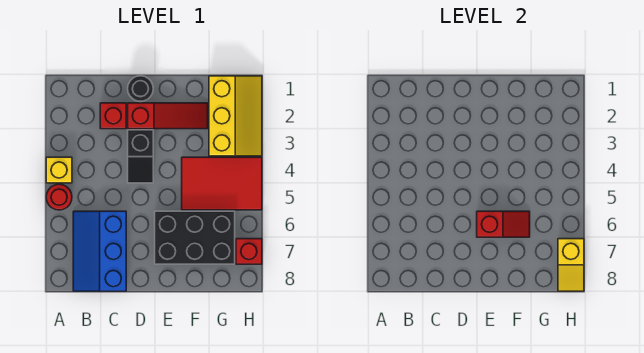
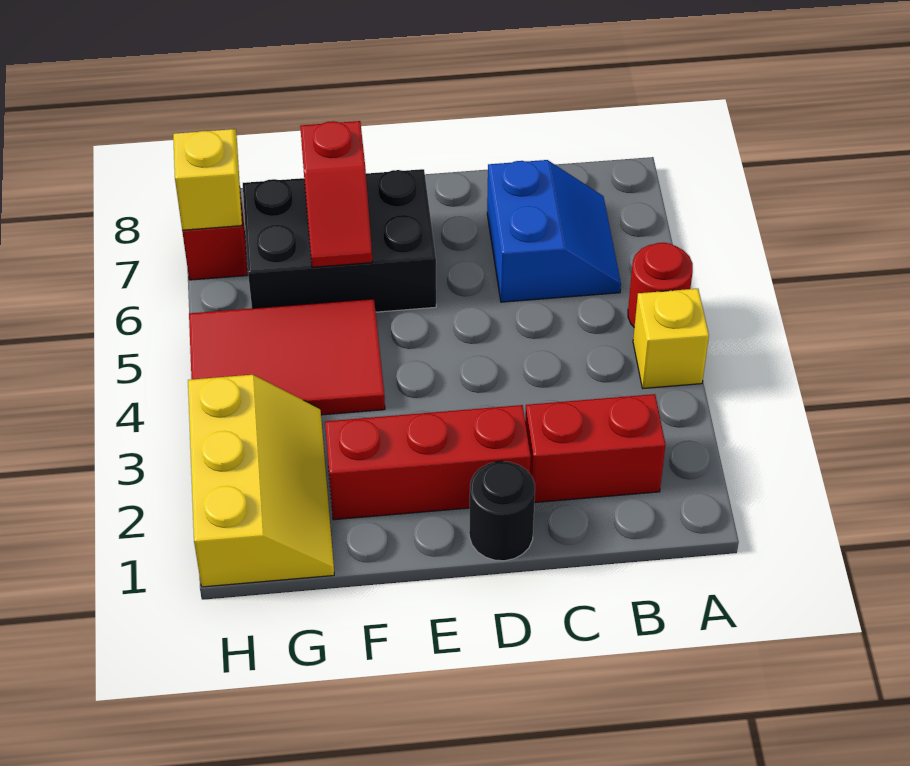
blue 2x3 slope [73,211,126,291] -> blue 2x2 slope [487,160,621,302]
red 1x1 brick [100,103,126,129] -> red 1x2 brick [525,394,665,503]
red 1x3 slope [128,103,208,129] -> red 1x3 brick [325,405,531,520]
black 1x2 slope [128,130,153,183] -> none
red 1x2 slope [477,211,530,237] -> red 1x2 slope turned to [300,121,372,267]
yellow 2x3 slope [209,76,262,156] -> yellow 2x3 slope turned to [188,375,334,587]

